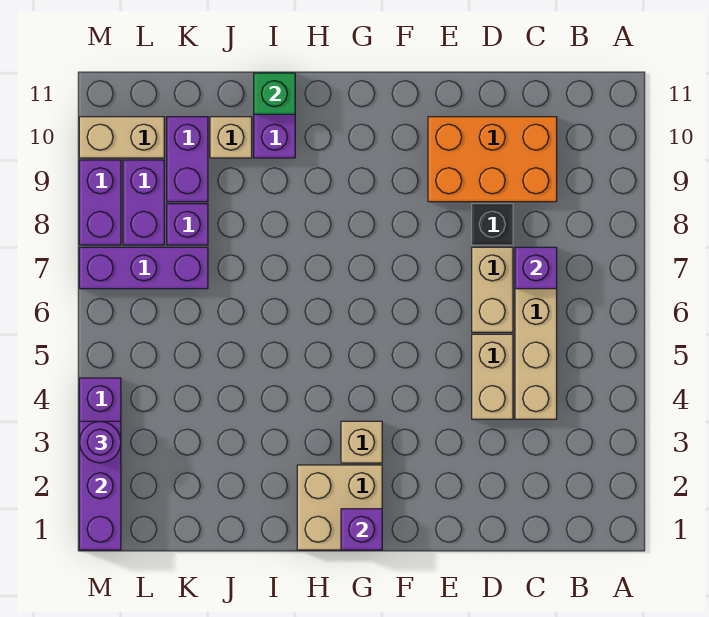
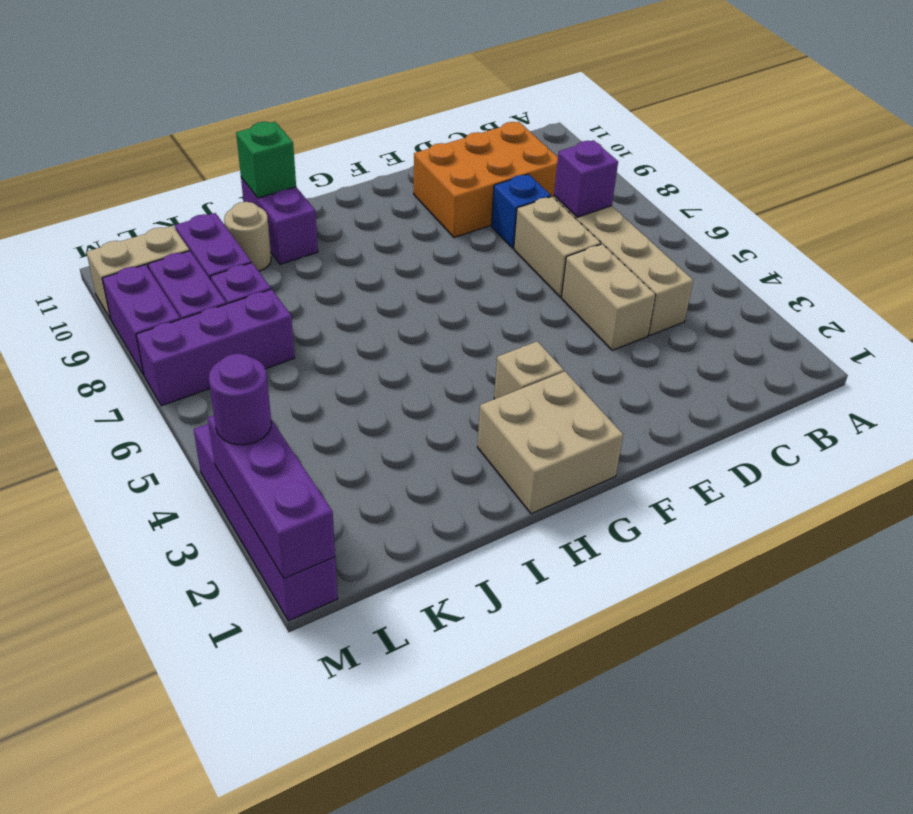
black 1x1 brick [472,204,513,245] -> blue 1x1 brick [491,174,551,248]
purple 1x1 brick [341,509,382,550] -> none
tan 1x1 brick [210,117,252,158] -> tan 1x1 round brick [224,202,271,271]

